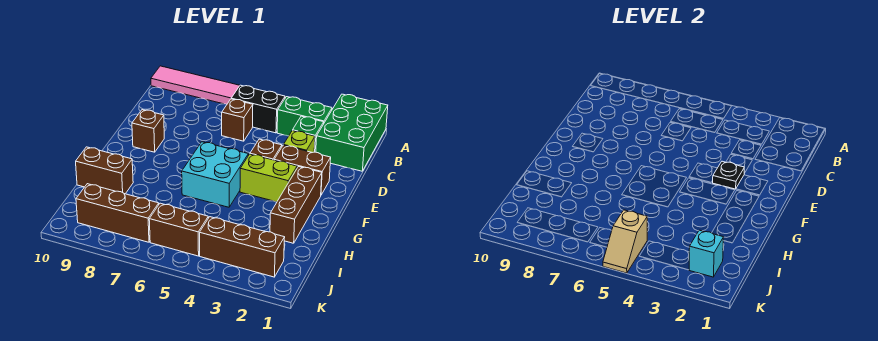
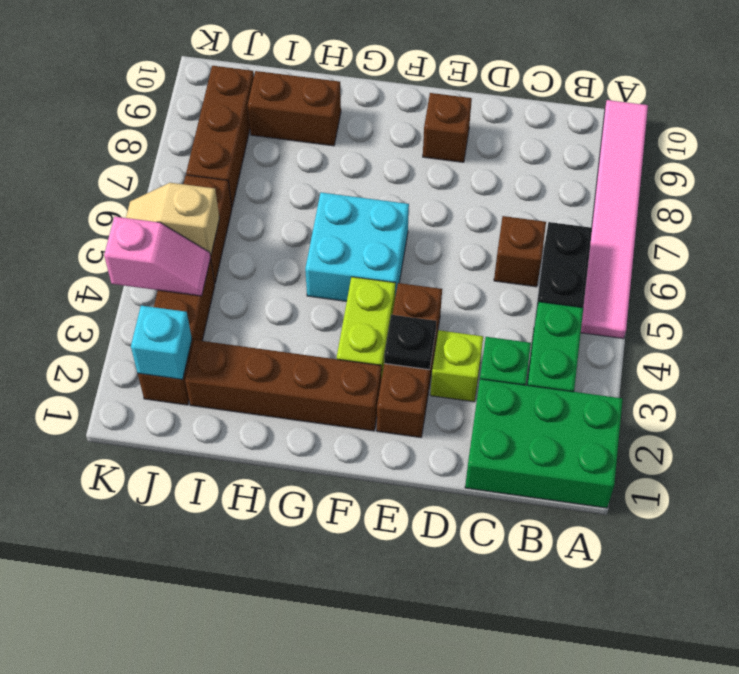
brown 1x3 brick [270,167,322,243] -> brown 1x4 brick [185,340,382,431]
brown 1x2 brick [76,147,133,194] -> brown 1x2 brick turned to [248,71,341,146]
none -> pink 1x2 slope [104,216,210,296]

